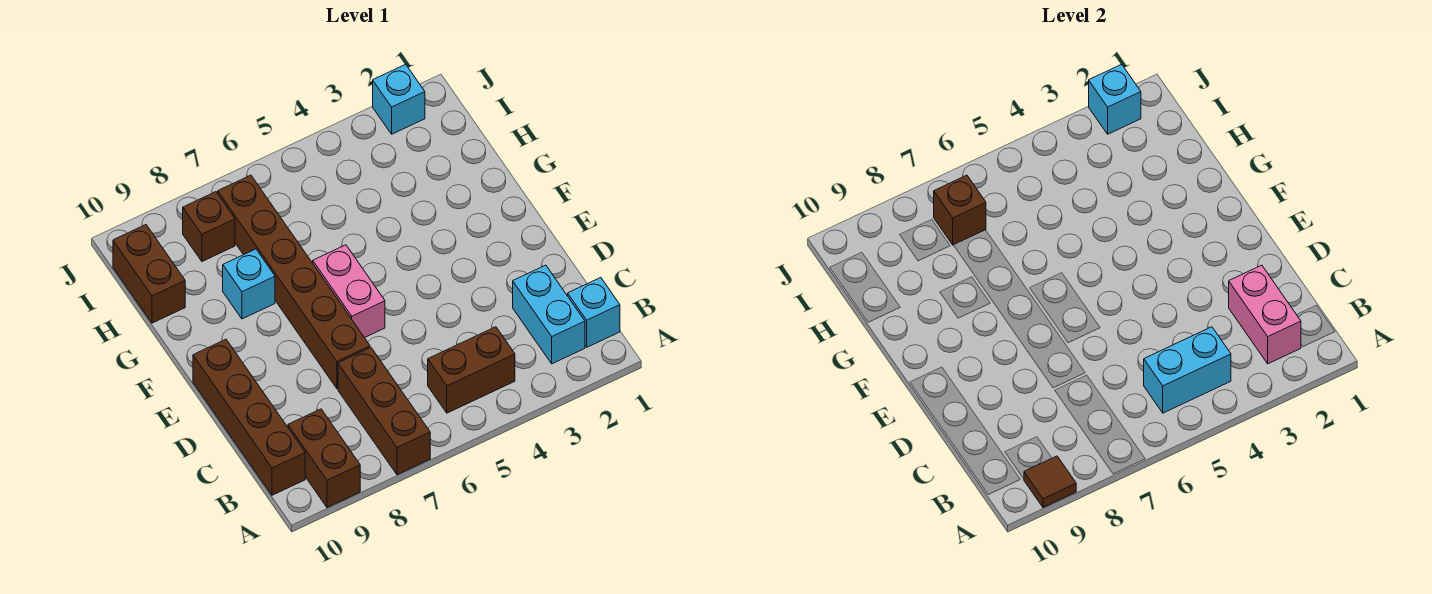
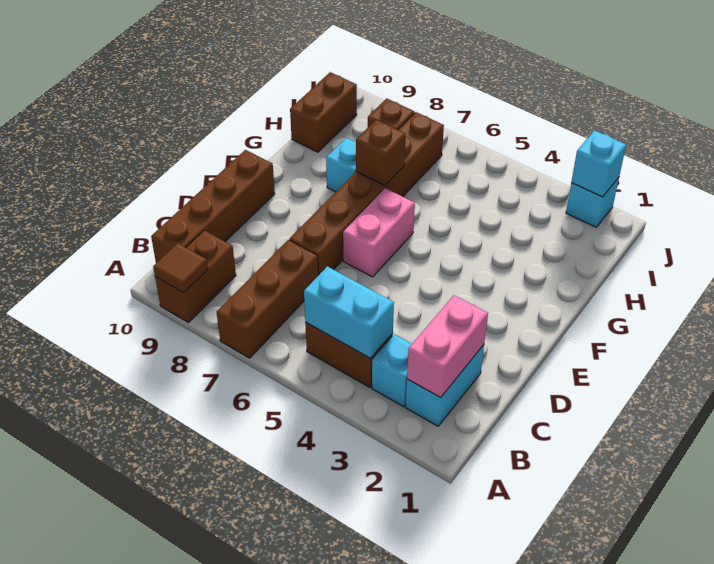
cyan 1x1 brick [568,278,620,347] -> cyan 1x1 brick moved to [372,334,412,407]
brown 1x1 brick [934,175,986,245] -> brown 1x1 brick moved to [356,120,406,186]

